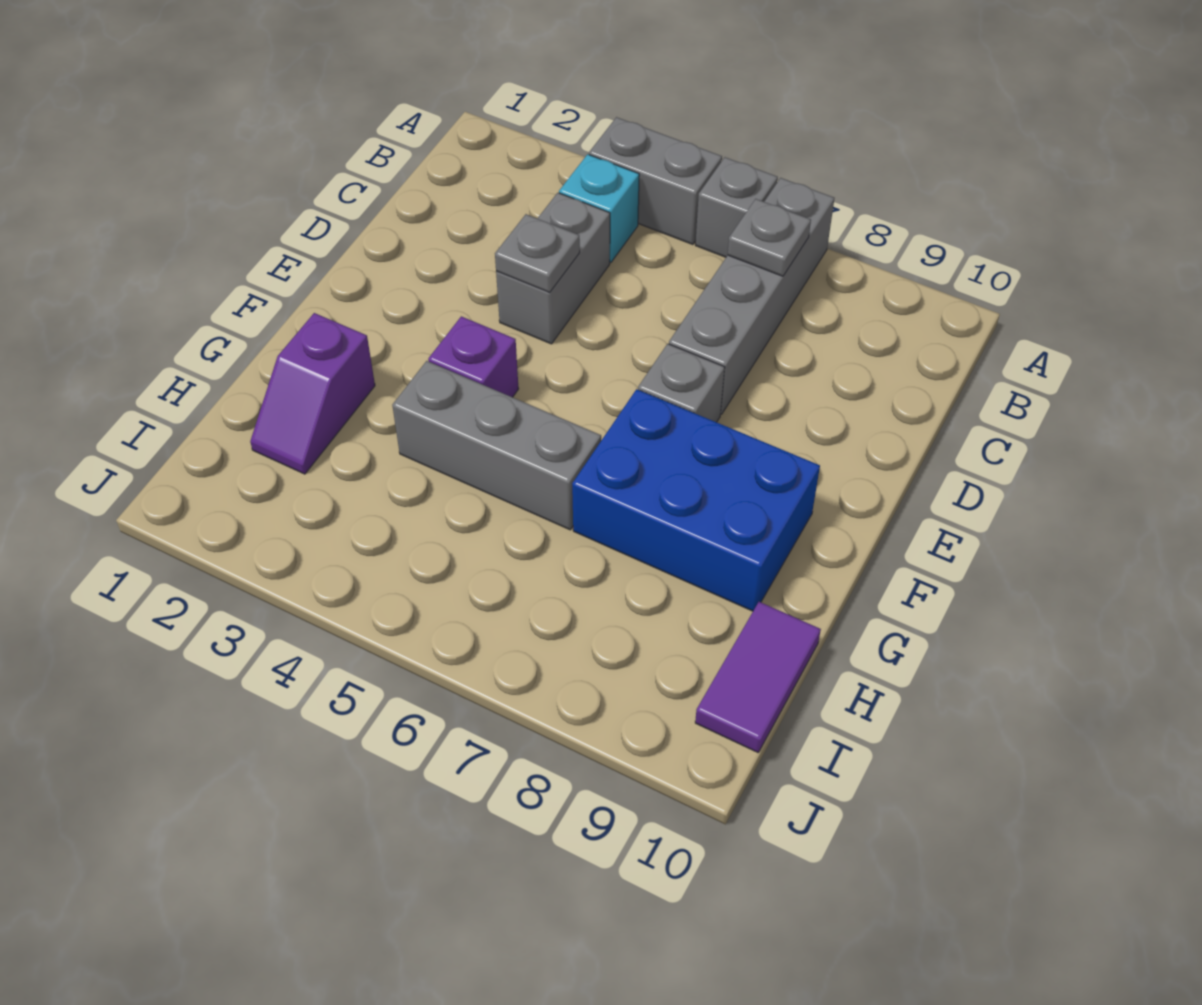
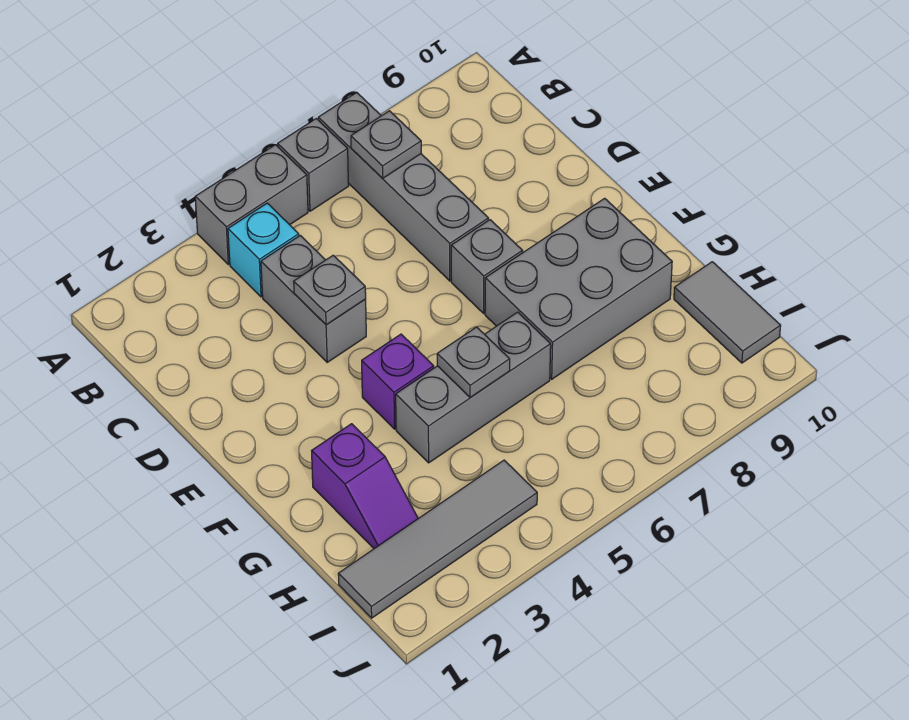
blue 2x3 brick [572,389,820,611] -> grey 2x3 brick [485,198,672,379]
none -> grey 1x1 plate [437,327,510,398]
purple 1x2 tile [695,602,821,752] -> grey 1x2 tile [674,262,781,363]
none -> grey 1x4 tile [338,460,537,618]

